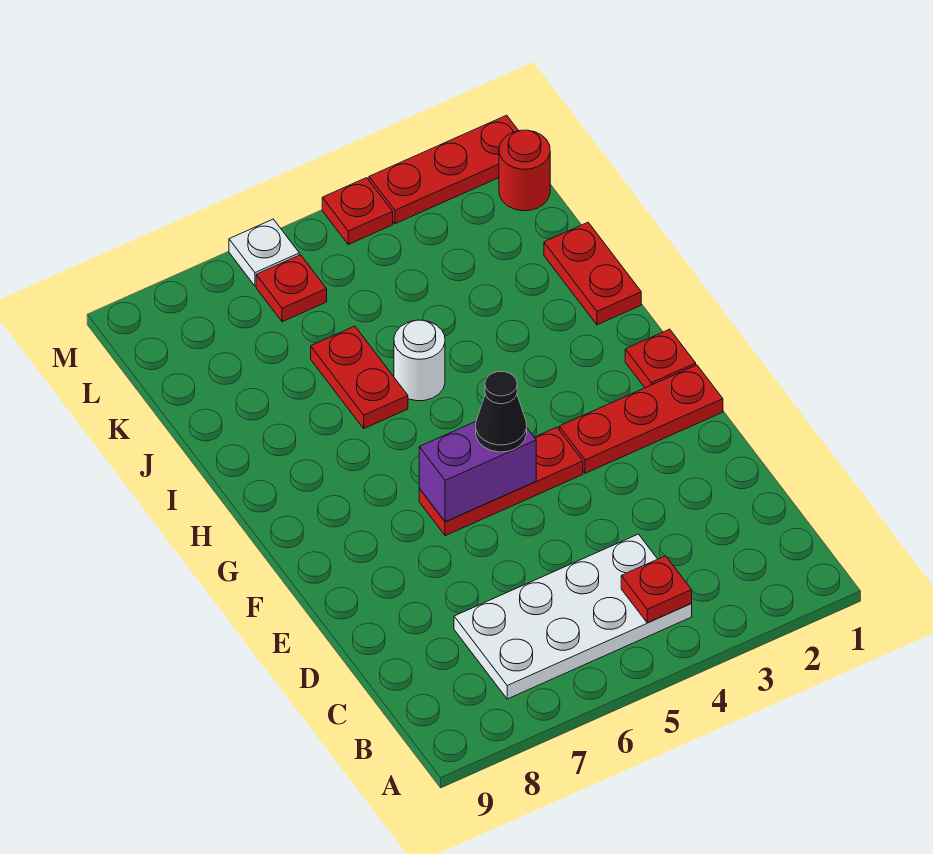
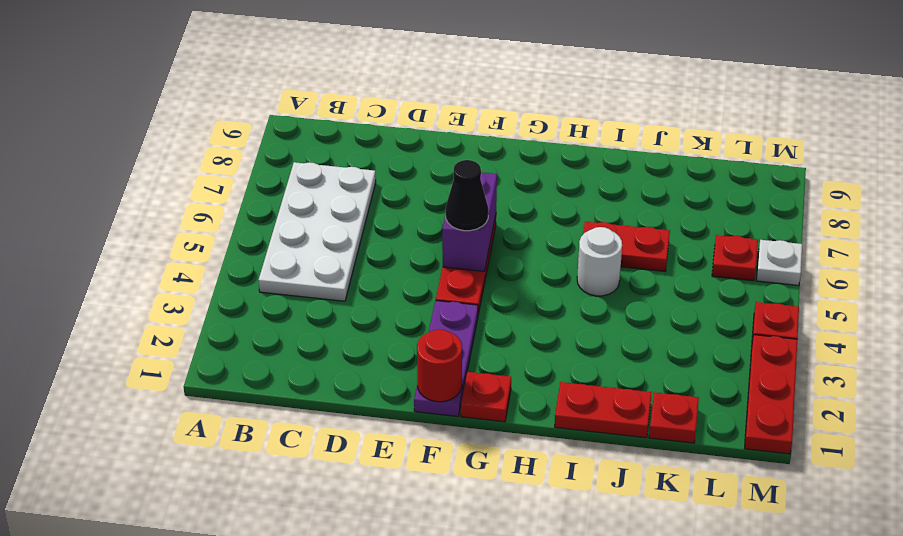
red 1x1 plate [621,556,692,623] -> red 1x1 plate moved to [649,392,699,443]
red 1x3 plate [559,365,723,473] -> purple 1x3 plate [414,301,478,417]
red 1x1 round brick [499,130,550,211] -> red 1x1 round brick moved to [417,329,462,402]

